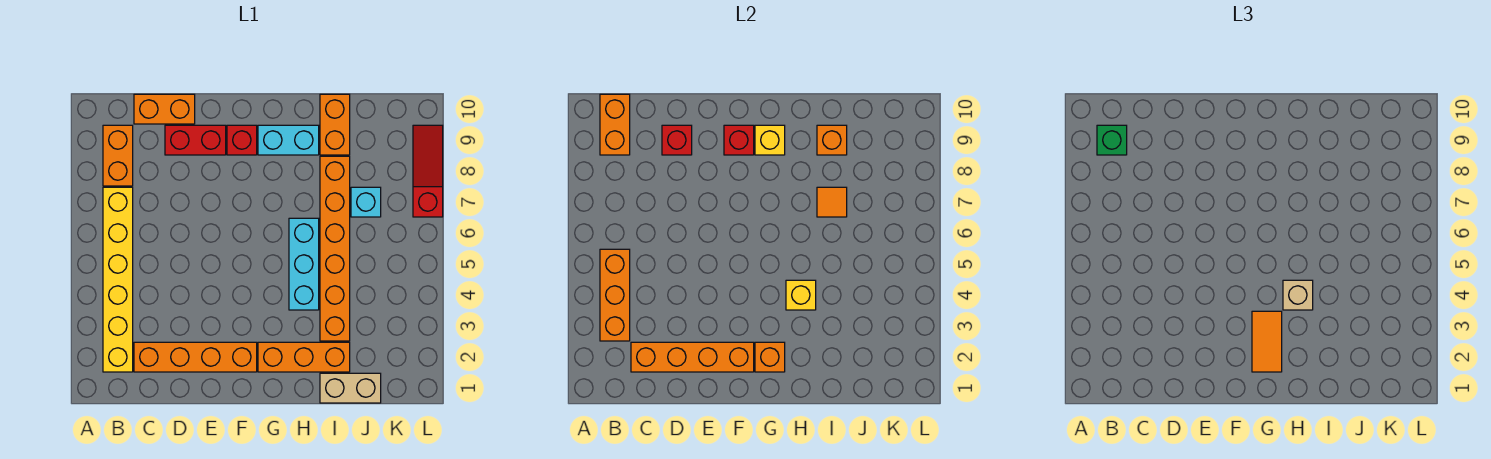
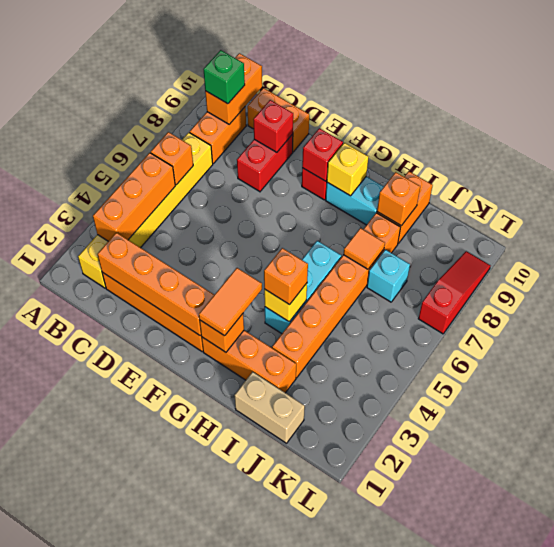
none -> orange 1x1 brick [151,132,193,185]
red 1x2 brick [165,125,226,155] -> red 1x2 brick turned to [237,134,293,192]
tan 1x1 brick [1283,280,1313,310] -> orange 1x1 brick [264,248,308,305]

